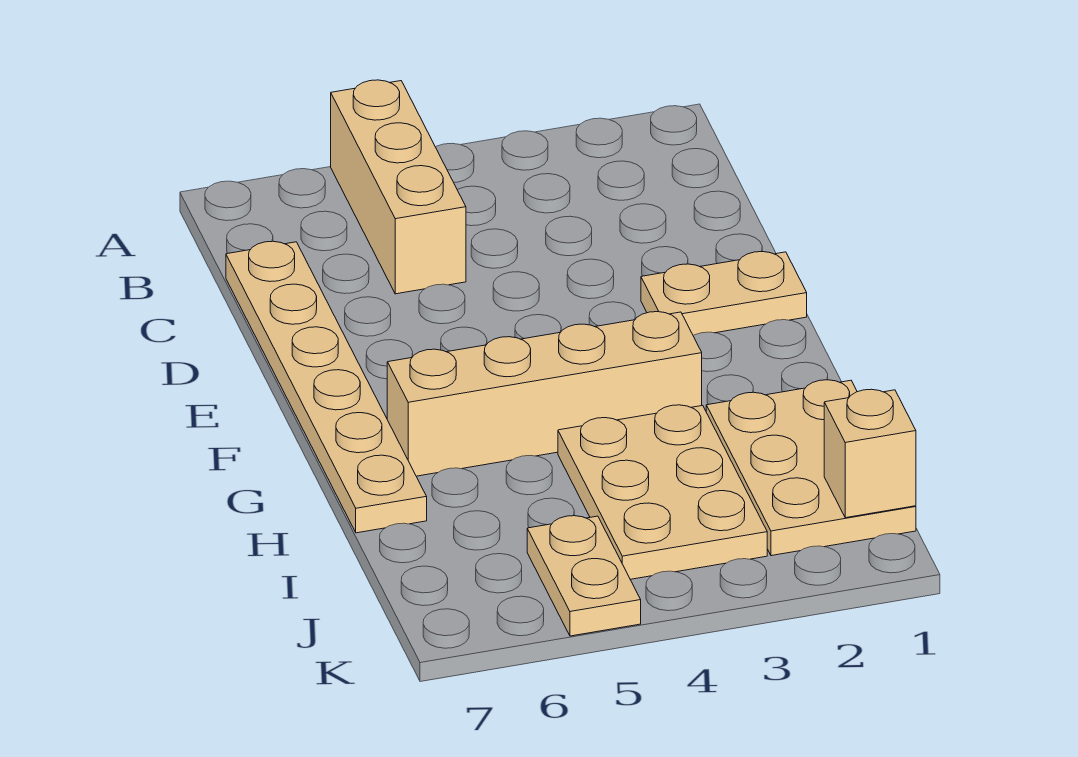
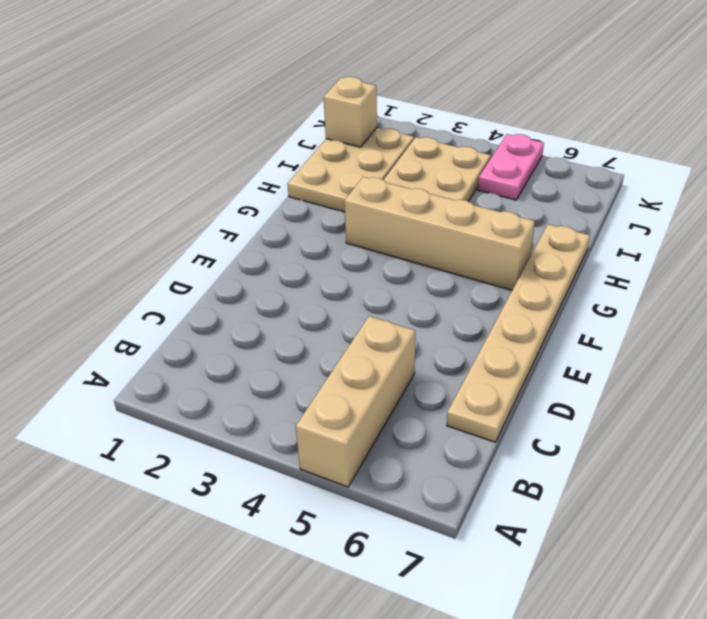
tan 1x2 plate [641,252,807,336] -> none
tan 1x2 plate [527,516,641,636] -> pink 1x2 plate [478,134,544,200]

